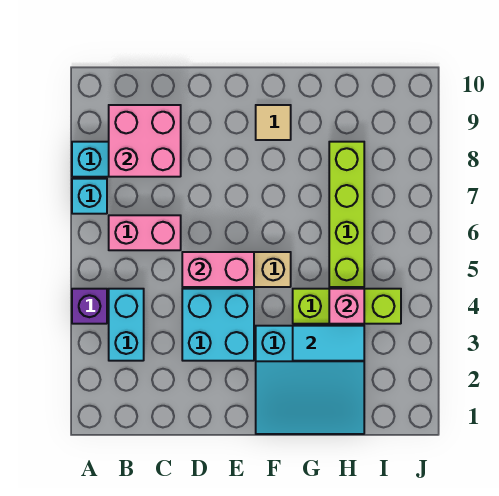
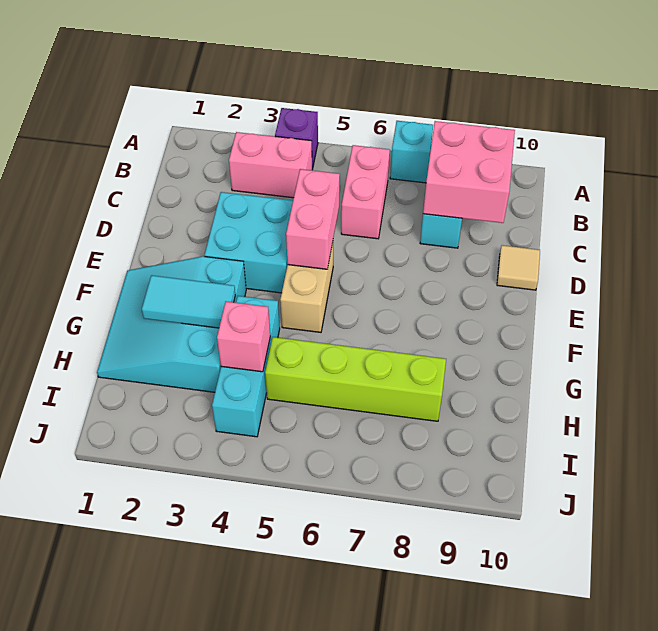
cyan 1x2 brick [109,289,144,361] -> pink 1x2 brick [229,132,312,198]
tan 1x1 tile [256,105,291,140] -> tan 1x1 tile moved to [497,245,540,290]
cyan 1x2 tile [293,326,364,361] -> cyan 1x2 tile turned to [142,275,235,328]
lime 1x3 brick [293,289,401,324] -> cyan 1x3 brick [212,296,280,437]

